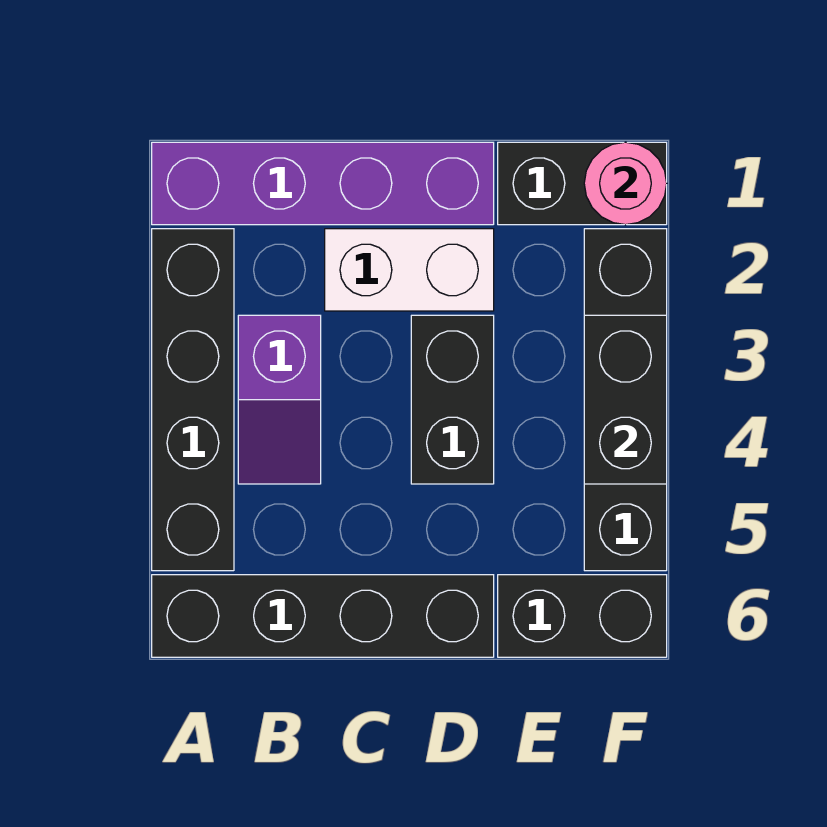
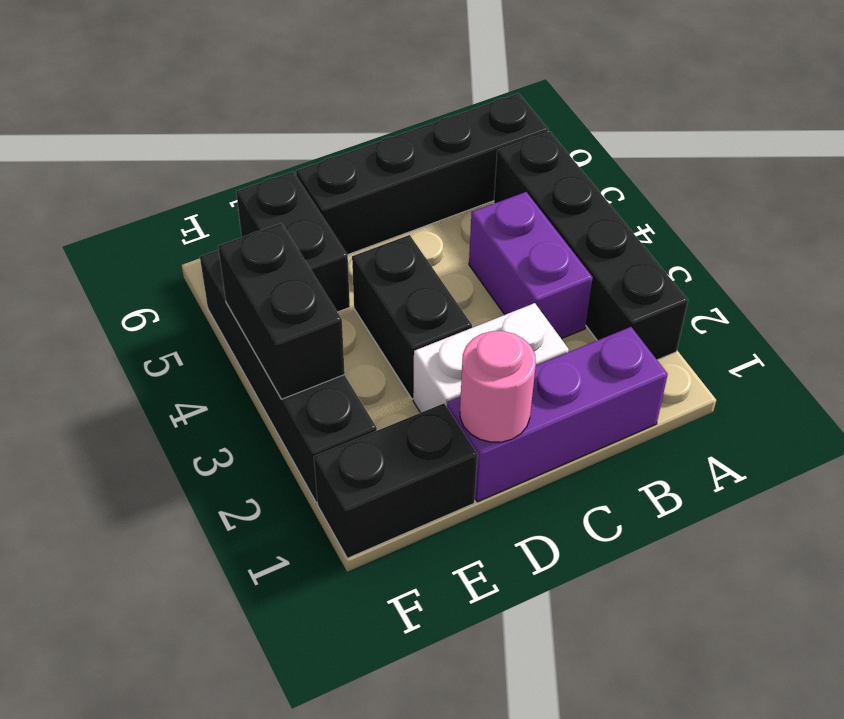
purple 1x4 brick [152,142,494,225] -> purple 1x3 brick [447,327,668,502]
purple 1x2 slope [238,315,321,484] -> purple 1x2 brick [469,192,593,339]
black 1x2 brick [498,575,667,657] -> black 1x2 brick turned to [236,172,350,312]
pink 1x1 round brick [584,142,667,225] -> pink 1x1 round brick moved to [460,331,536,442]

